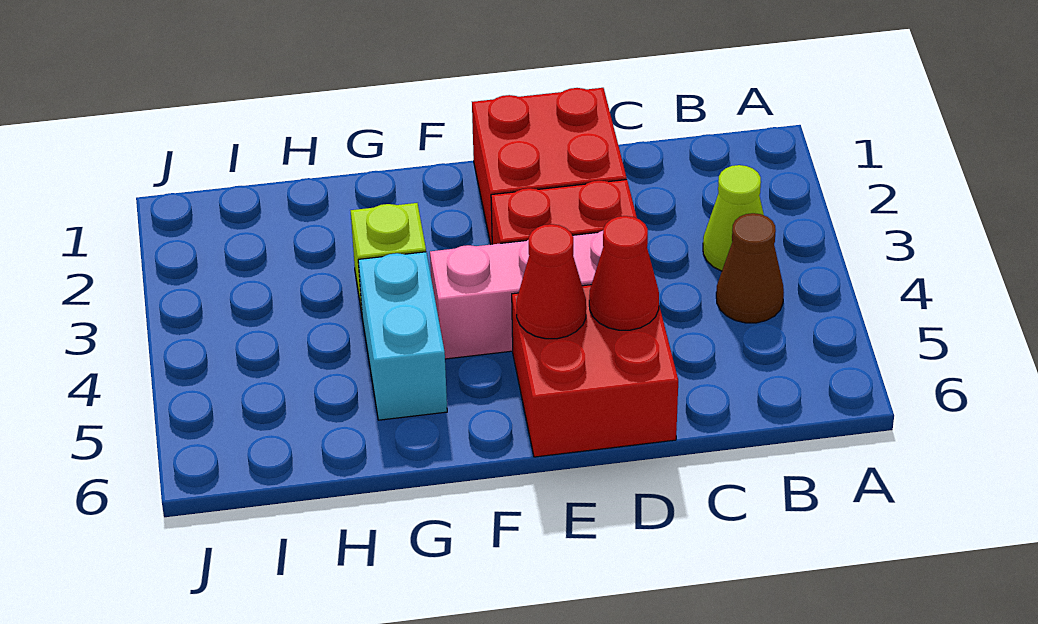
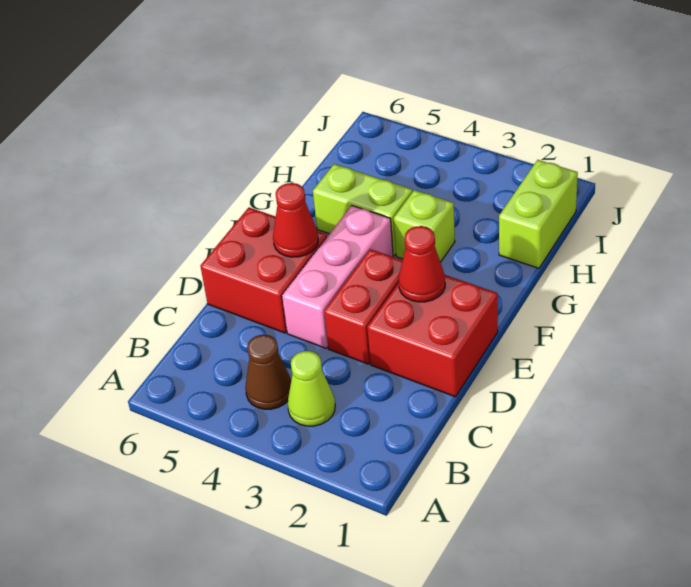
red 1x1 cone [589,216,659,330] -> red 1x1 cone moved to [399,226,445,302]
cyan 1x2 brick [358,252,447,420] -> lime 1x2 brick [313,164,412,256]
none -> lime 1x2 brick [499,160,578,268]

